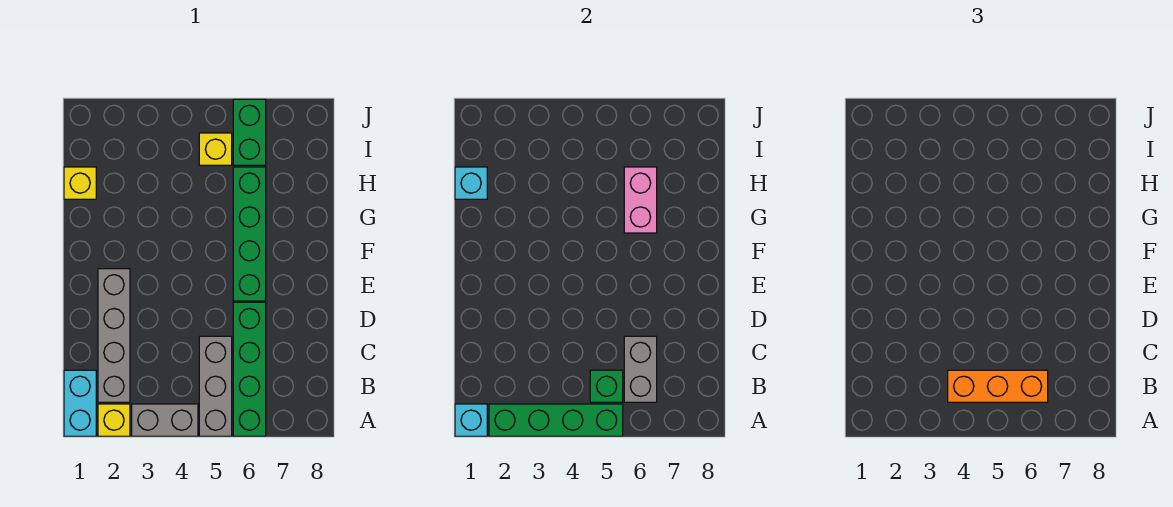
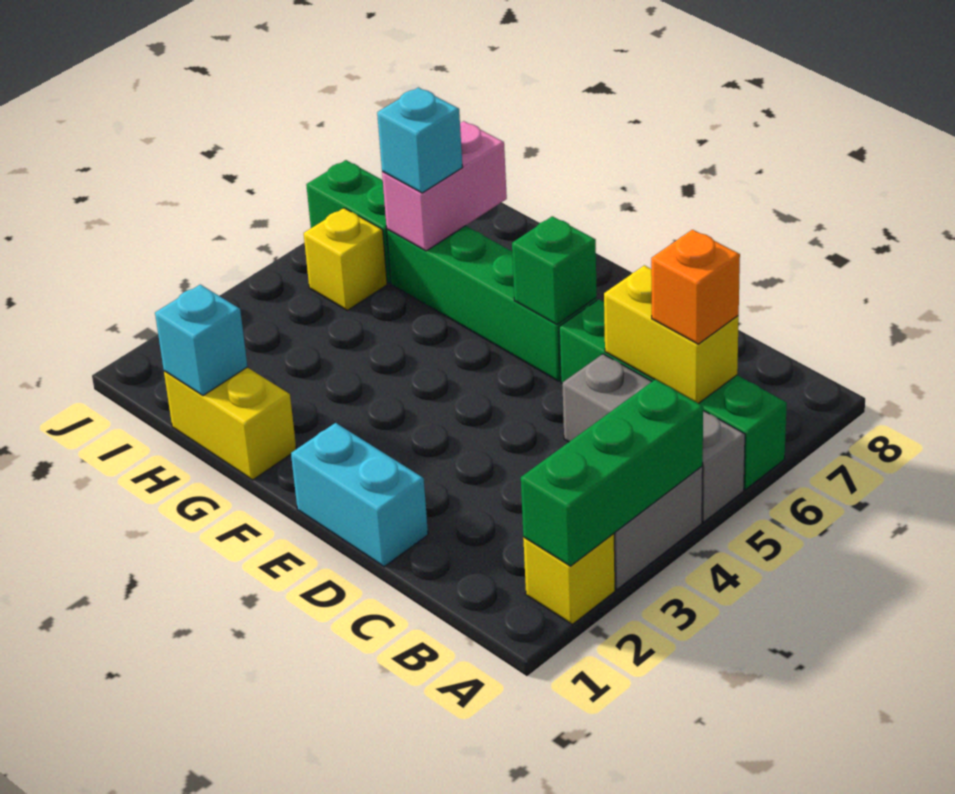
cyan 1x2 brick [64,370,96,436] -> cyan 1x2 brick moved to [291,423,428,567]
cyan 1x1 brick [455,404,487,436] -> cyan 1x1 brick moved to [377,87,463,193]
green 1x4 brick [489,404,623,436] -> green 1x3 brick [521,379,703,566]
grey 1x4 brick [98,269,130,402] -> none
orange 1x3 brick [948,370,1048,402] -> orange 1x1 brick [651,230,740,344]
green 1x1 brick [590,370,623,402] -> green 1x1 brick moved to [512,216,597,324]
grey 1x2 brick [624,336,657,402] -> yellow 1x2 brick [604,265,739,404]
pink 1x2 brick [624,167,657,233] -> pink 1x2 brick turned to [382,121,507,251]
yellow 1x1 brick [64,167,96,199] -> yellow 1x2 brick [164,367,296,480]

